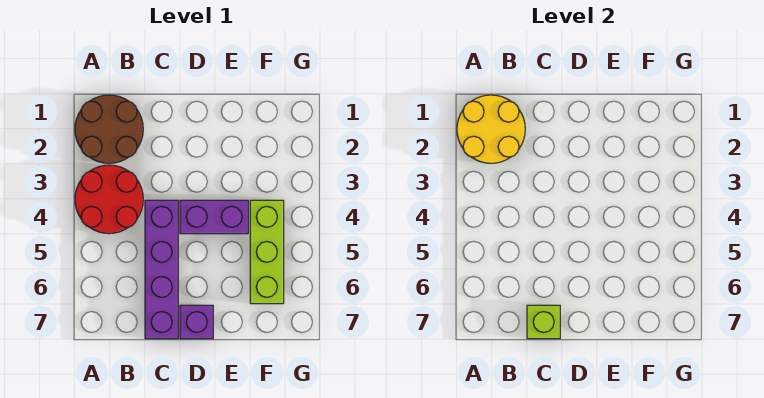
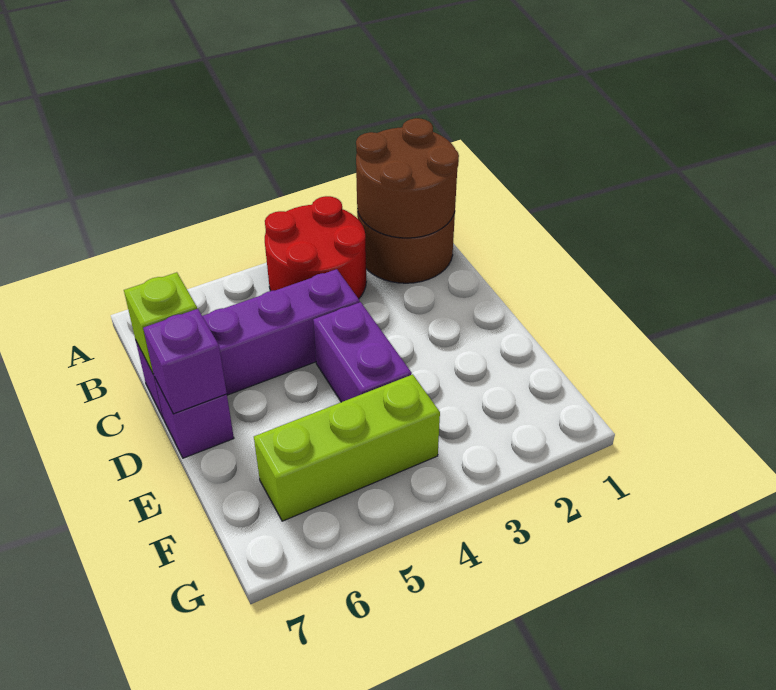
yellow 2x2 round brick [457,95,525,163] -> brown 2x2 round brick [356,118,459,238]
none -> purple 1x1 brick [143,309,227,414]

